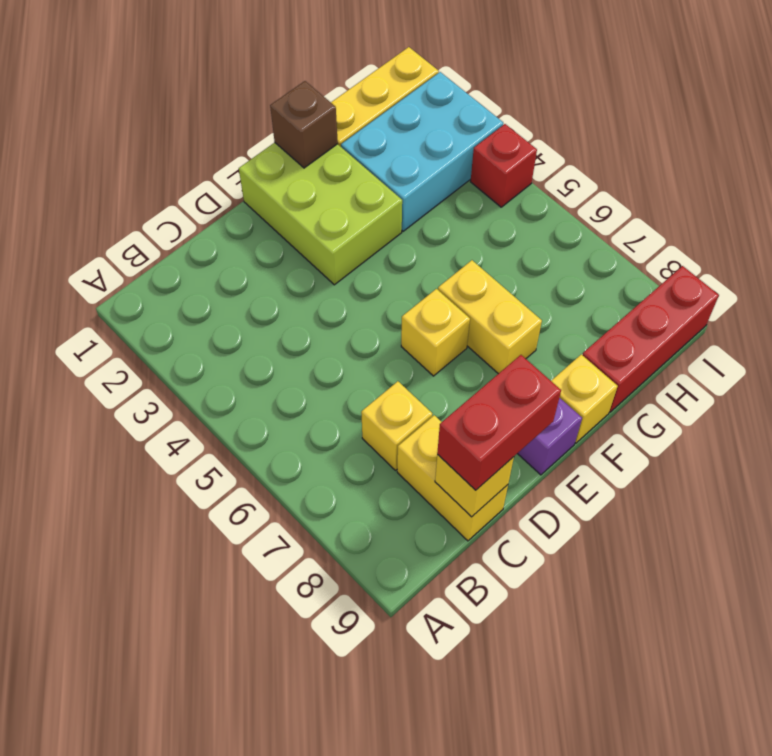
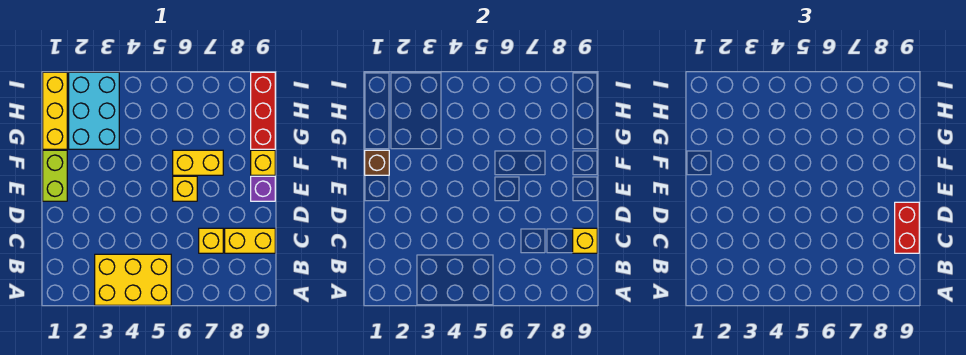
none -> yellow 2x3 brick [95,254,171,305]
lime 2x3 brick [239,143,402,285] -> lime 1x2 brick [43,150,67,201]
red 1x1 brick [471,124,537,207] -> none

